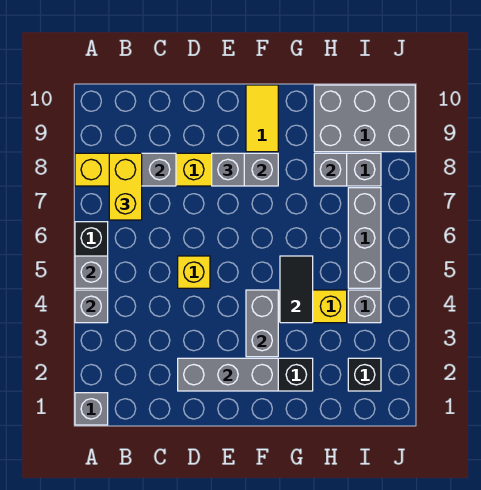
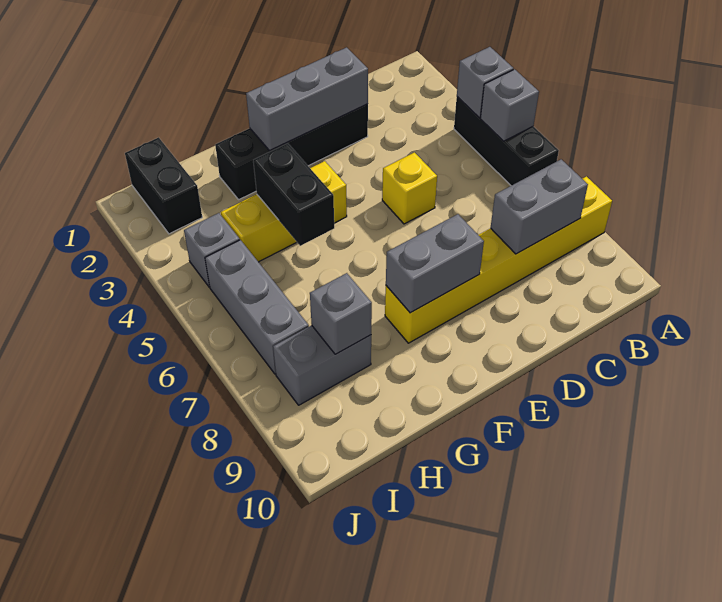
grey 1x1 brick [75,393,108,425] -> none
yellow 1x2 brick [109,153,142,220] -> none
grey 1x1 brick [212,153,244,186] -> none
grey 1x2 brick [246,290,278,357] -> none
yellow 1x2 tile [246,85,278,152] -> none
black 1x2 tile [280,256,313,323] -> black 1x2 brick [253,143,334,246]
grey 2x3 brick [314,85,415,152] -> none
black 1x1 brick [348,358,381,391] -> black 1x2 brick [125,137,202,234]

